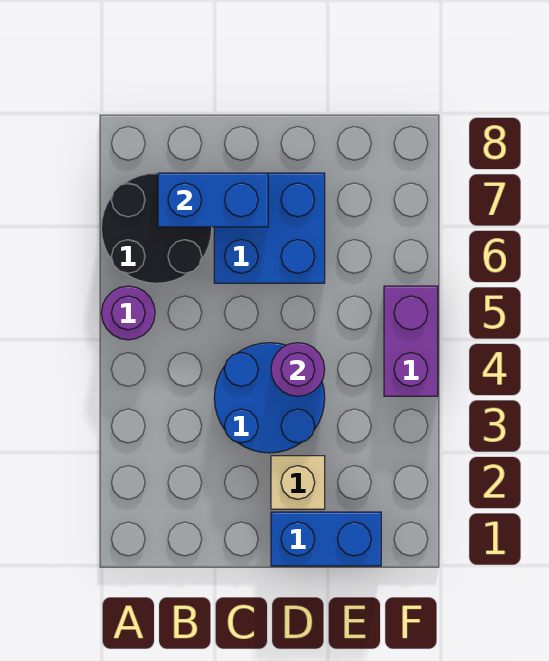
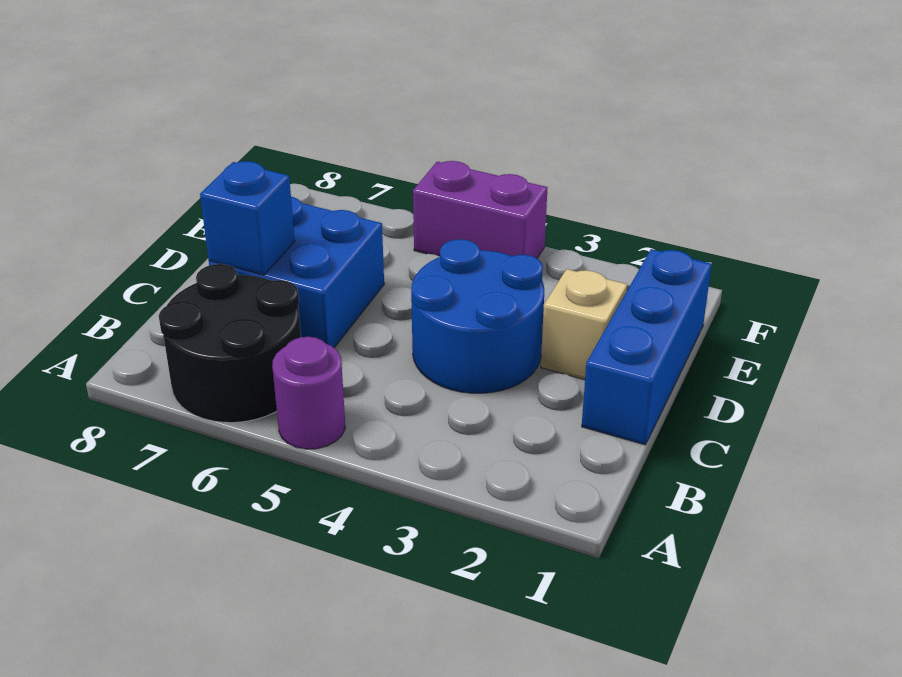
blue 1x2 brick [158,173,268,227] -> blue 1x1 brick [200,161,295,275]
blue 1x2 brick [271,512,381,566] -> blue 1x3 brick [582,249,712,445]
purple 1x1 round brick [271,343,325,396] -> none

